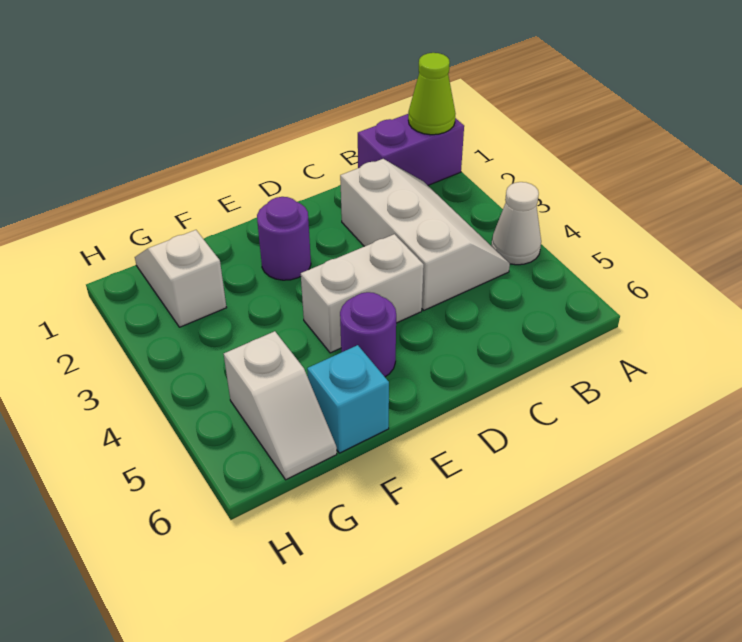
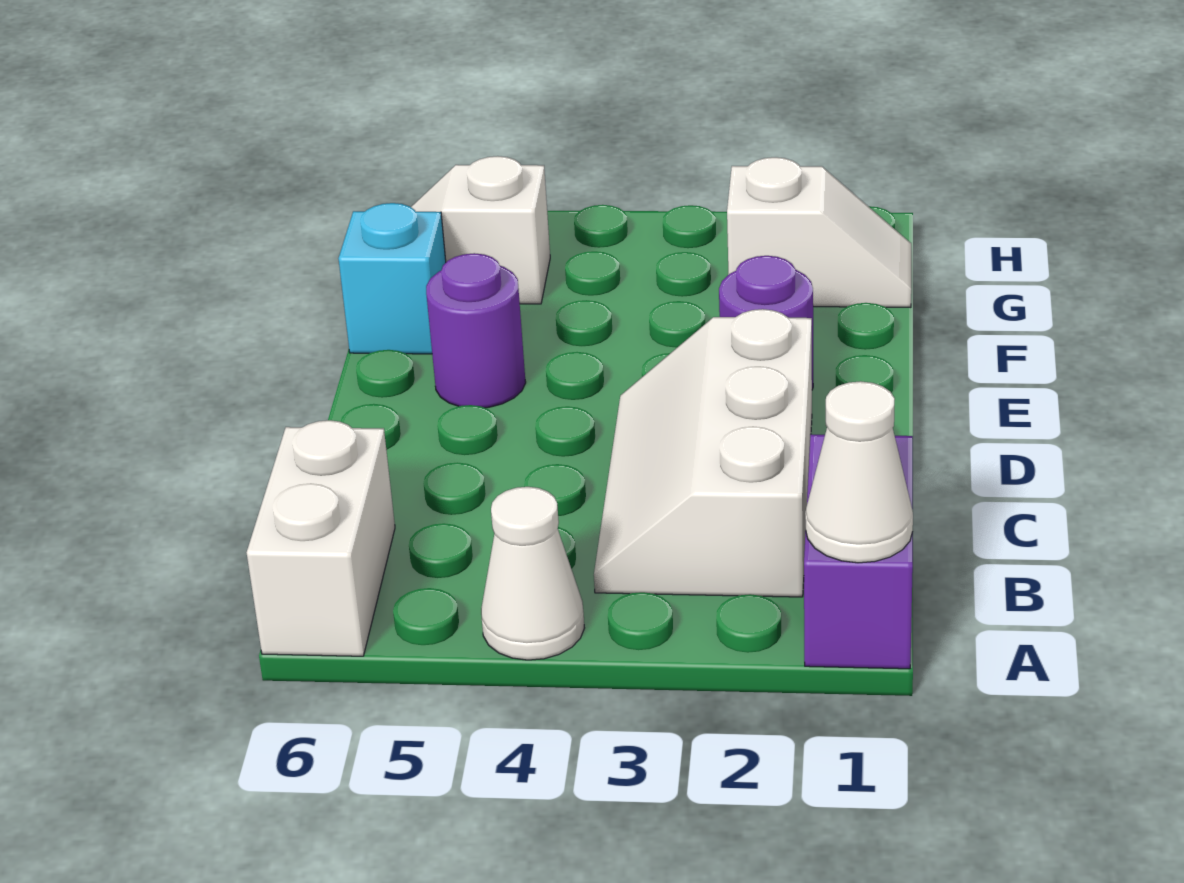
lime 1x1 cone [408,53,456,135] -> white 1x1 cone [805,381,913,563]
white 2x3 slope [340,159,510,310] -> white 2x3 slope turned to [594,309,812,597]
white 1x2 brick [301,234,424,353] -> white 1x2 brick moved to [246,420,395,656]

